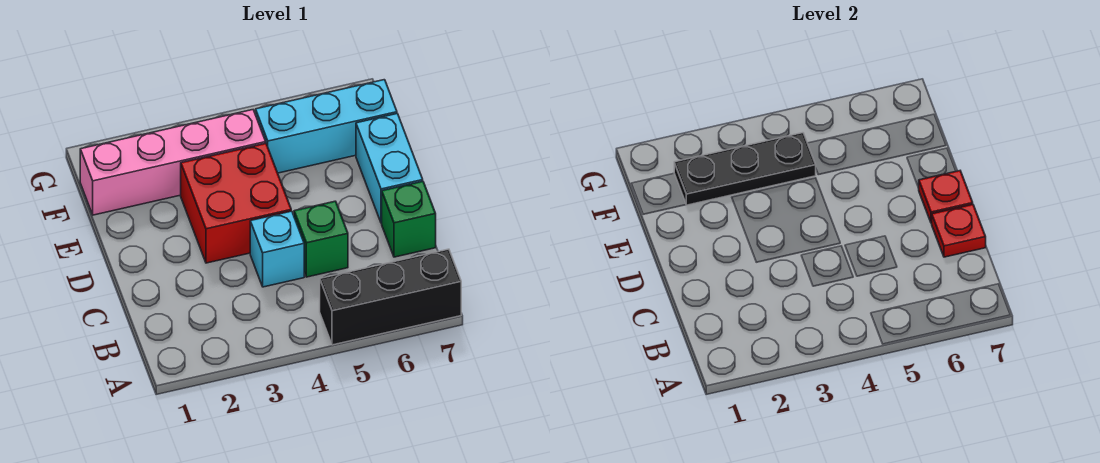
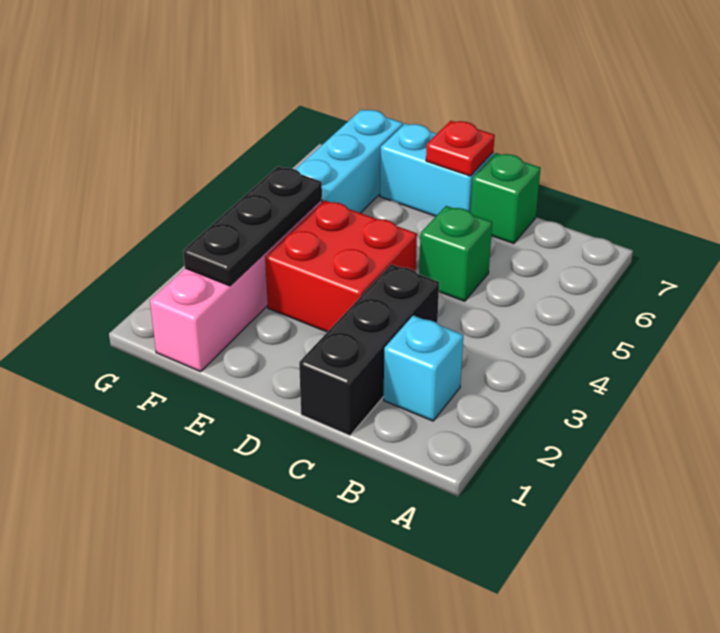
black 1x3 brick [320,249,461,345] -> black 1x3 brick moved to [299,264,439,436]
cyan 1x1 brick [250,211,304,287] -> cyan 1x1 brick moved to [384,315,464,421]
red 1x1 plate [932,205,986,257] -> none

